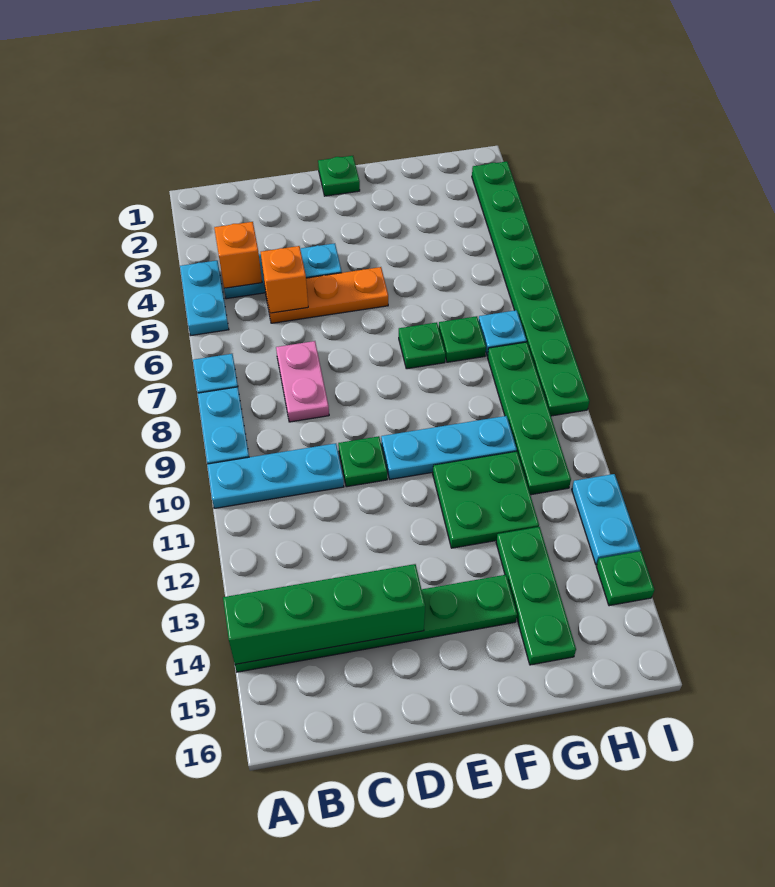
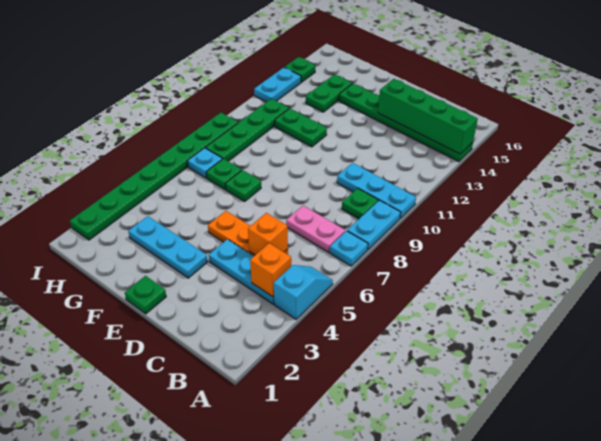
cyan 1x2 plate [180,261,229,336] -> cyan 1x2 slope [274,265,333,319]
pink 1x2 plate [276,341,329,422] -> pink 1x2 plate turned to [286,206,345,252]
green 1x1 plate [338,436,387,487] -> green 1x1 plate moved to [342,188,378,219]
cyan 1x3 plate [381,416,517,479] -> cyan 1x3 plate moved to [128,216,207,278]
green 2x2 plate [433,451,539,548] -> green 1x2 plate [275,108,327,147]
green 1x3 plate [496,527,576,665] -> green 1x2 plate [306,74,352,112]

